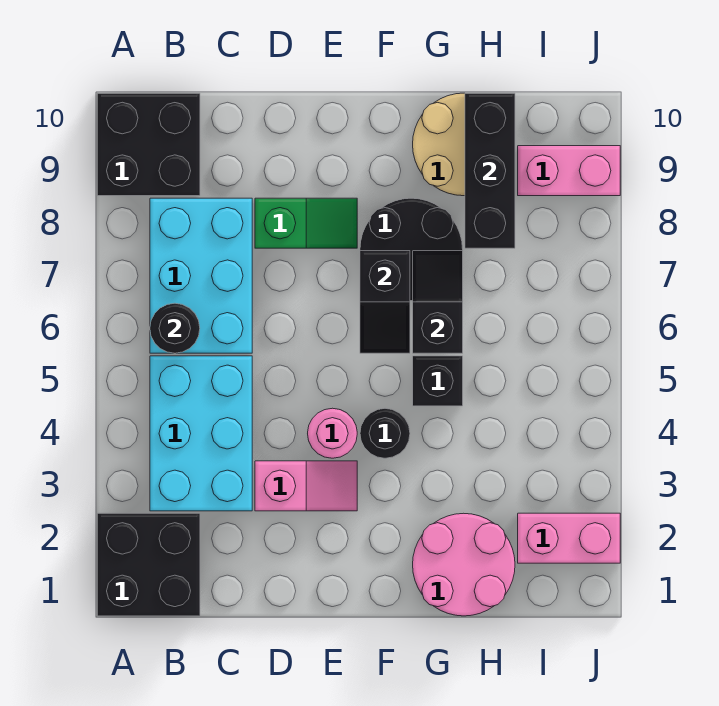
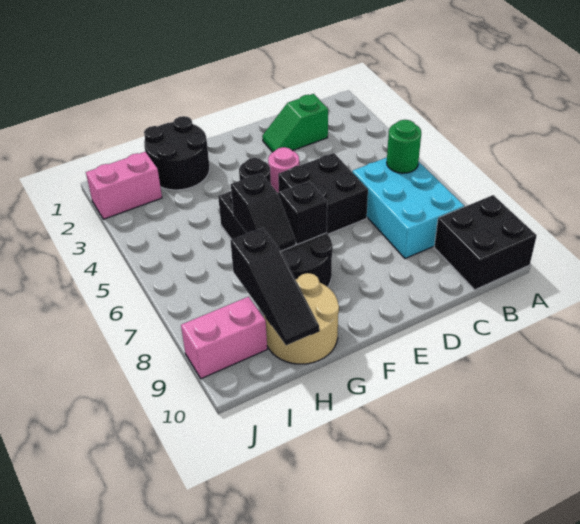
black 2x2 brick [97,513,200,616] -> black 2x2 brick moved to [278,153,368,234]
cyan 2x3 brick [150,356,252,511] -> none
black 1x1 round brick [150,303,200,353] -> green 1x1 round brick [387,120,421,173]
pink 1x2 slope [255,461,357,511] -> none
green 1x2 slope [255,198,357,248] -> green 1x2 slope moved to [262,94,328,152]
pink 2x2 round brick [413,513,515,616] -> black 2x2 round brick [144,116,210,190]
black 1x3 brick [465,93,515,248] -> black 1x3 slope [231,228,319,345]

